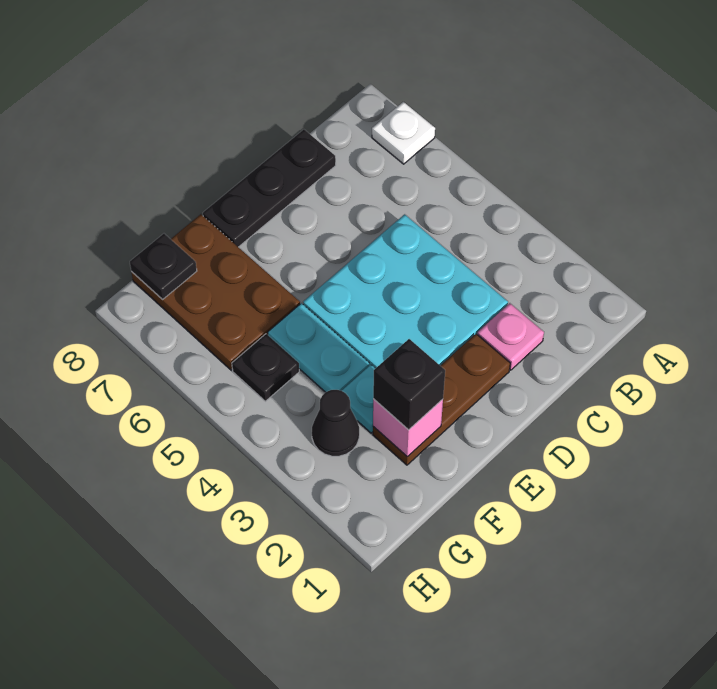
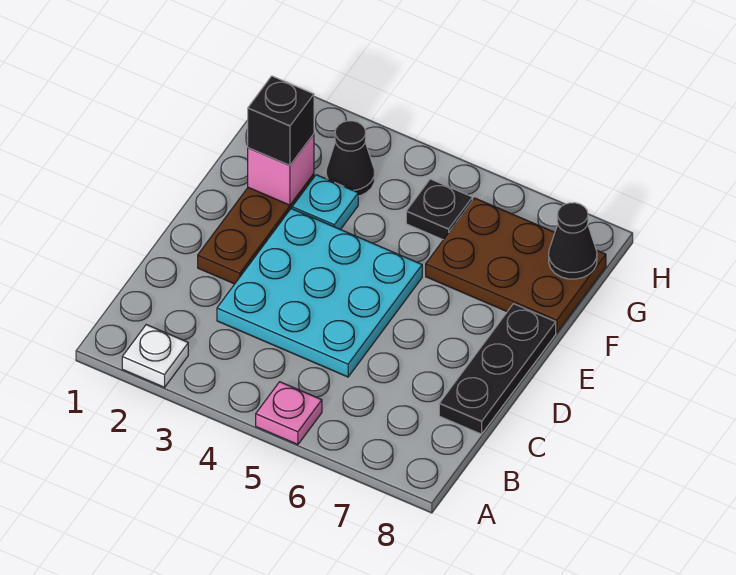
white 1x1 plate [372,102,435,164] -> white 1x1 plate moved to [122,325,188,387]
pink 1x1 plate [477,303,544,370] -> pink 1x1 plate moved to [256,382,322,445]
cyan 1x2 plate [268,303,369,392] -> none
black 1x1 plate [130,234,197,300] -> black 1x1 cone [549,203,597,279]

